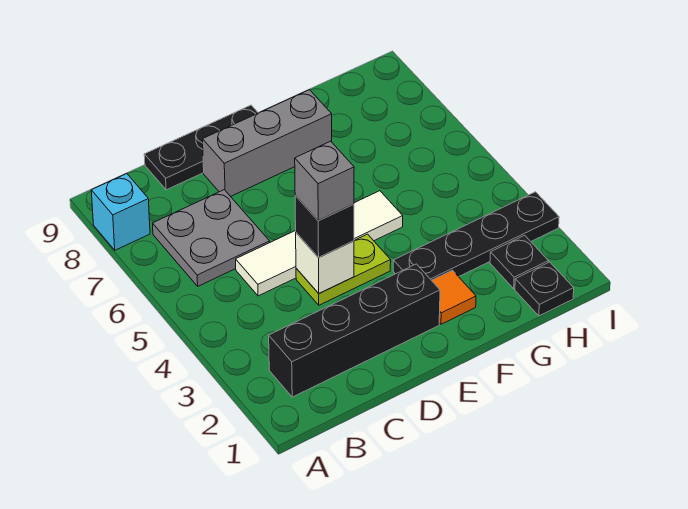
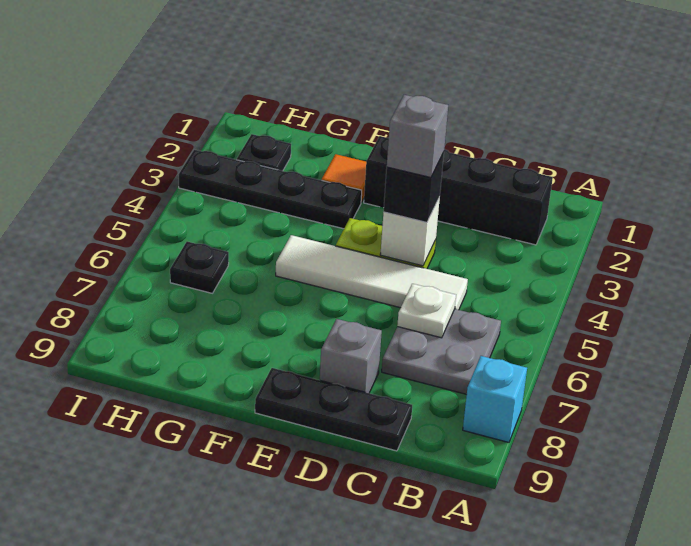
none -> white 1x1 plate [397,284,456,338]
grey 1x3 brick [203,90,332,196] -> grey 1x1 brick [320,319,382,393]
black 1x1 plate [515,262,574,316] -> black 1x1 plate moved to [170,242,229,293]

